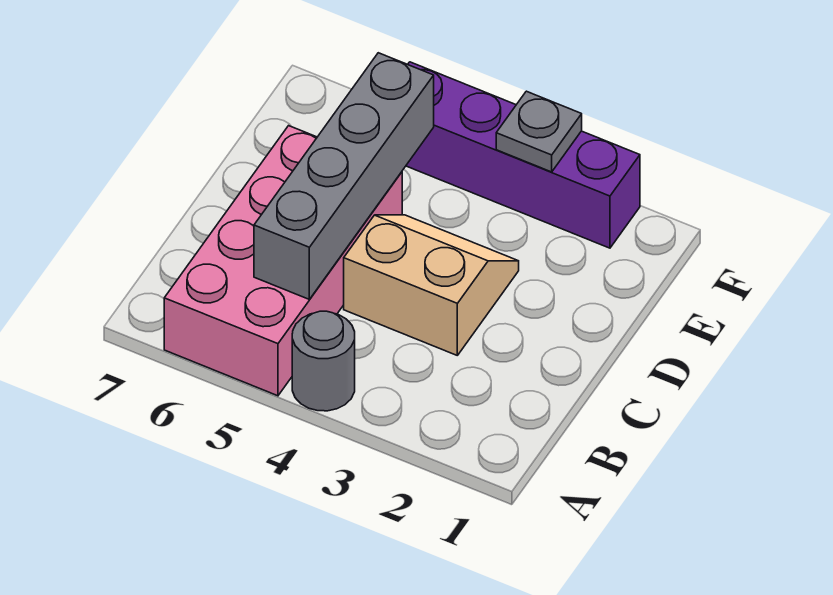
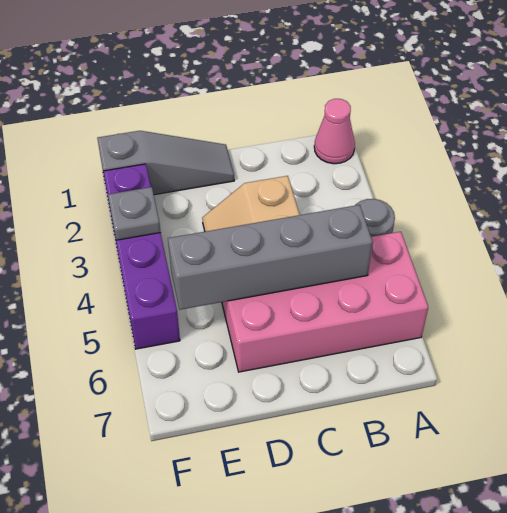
none -> pink 1x1 cone [314,99,355,164]
none -> grey 1x3 slope [97,131,234,195]

